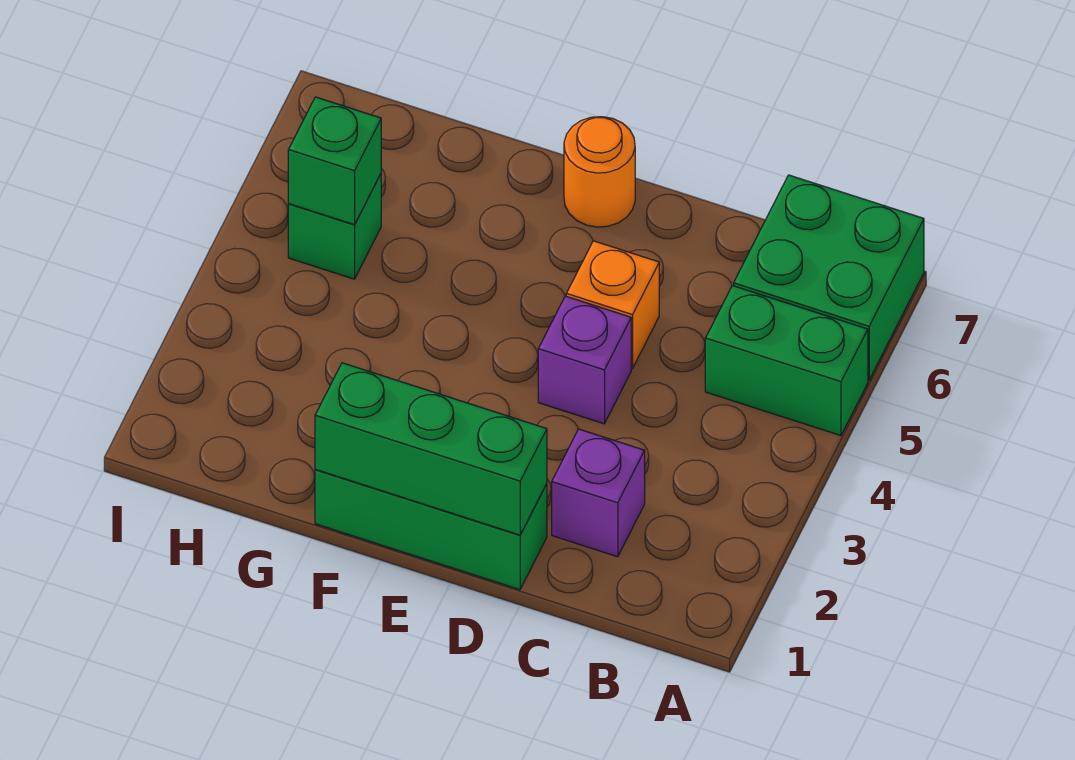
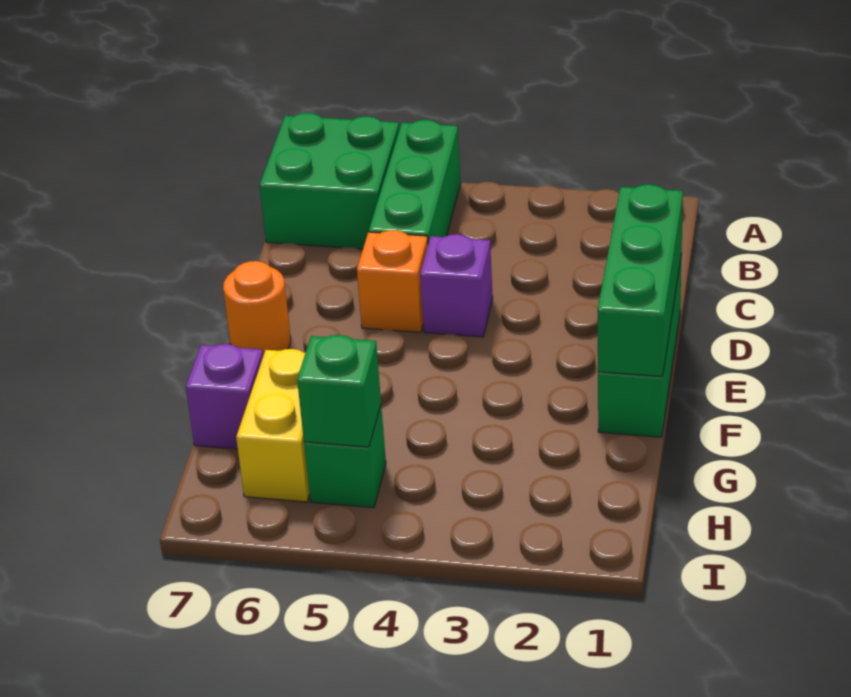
green 1x2 brick [705,286,868,435] -> green 1x3 brick [369,120,461,243]
purple 1x1 brick [552,429,645,557] -> purple 1x1 brick moved to [186,344,263,449]
none -> yellow 1x2 brick [236,349,310,502]

